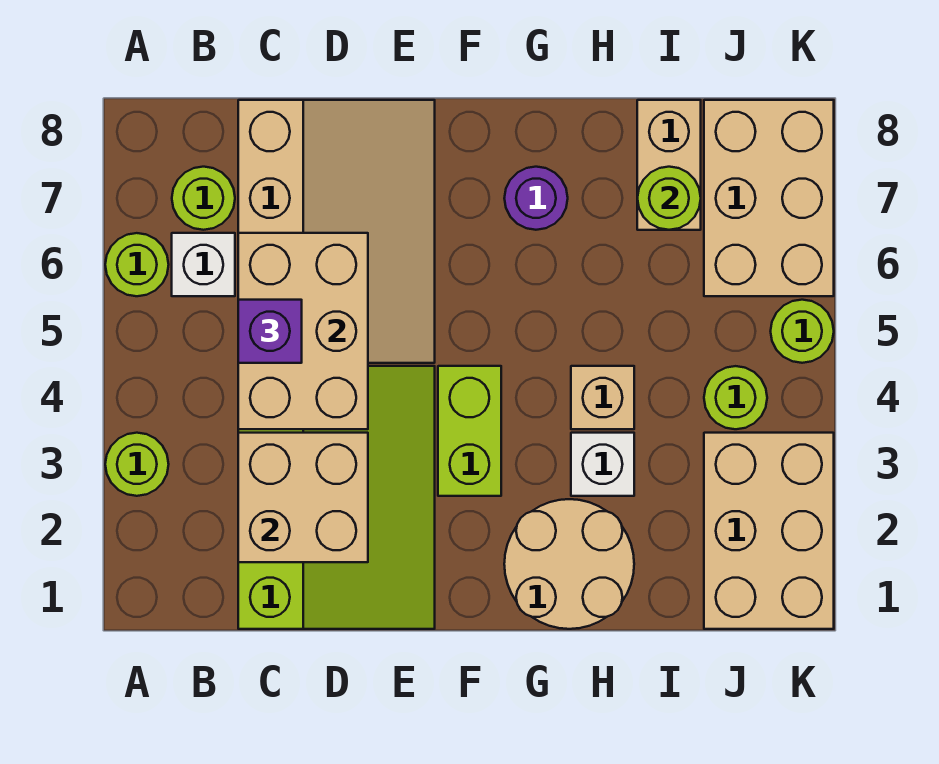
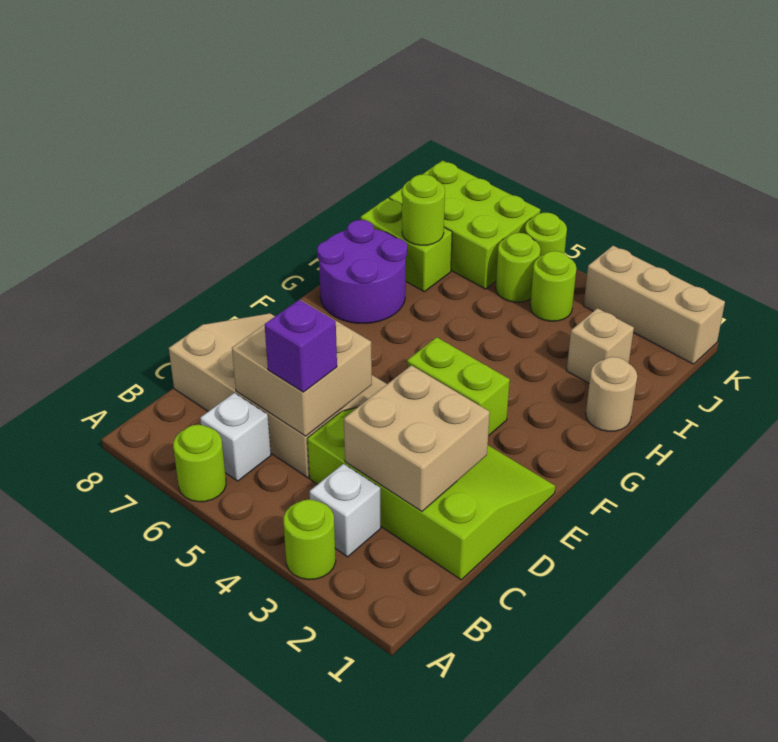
lime 1x1 round brick [172,167,235,230] -> lime 1x1 round brick moved to [496,233,540,302]
tan 2x3 brick [238,233,368,429] -> tan 2x2 brick [232,300,372,436]
tan 2x2 round brick [504,499,634,629] -> tan 1x1 round brick [586,357,637,431]
purple 1x1 round brick [504,167,568,230] -> purple 2x2 round brick [317,220,407,323]
white 1x1 brick [571,433,634,496] -> white 1x1 brick moved to [310,464,381,557]
tan 1x1 brick [571,366,634,429] -> tan 1x1 brick moved to [567,308,634,383]
tan 1x2 brick [637,100,701,230] -> lime 1x2 brick [361,198,452,292]
tan 2x3 brick [704,433,834,629] -> tan 1x3 brick [584,246,725,364]
tan 2x3 brick [704,100,834,296] -> lime 2x3 brick [389,161,540,289]

